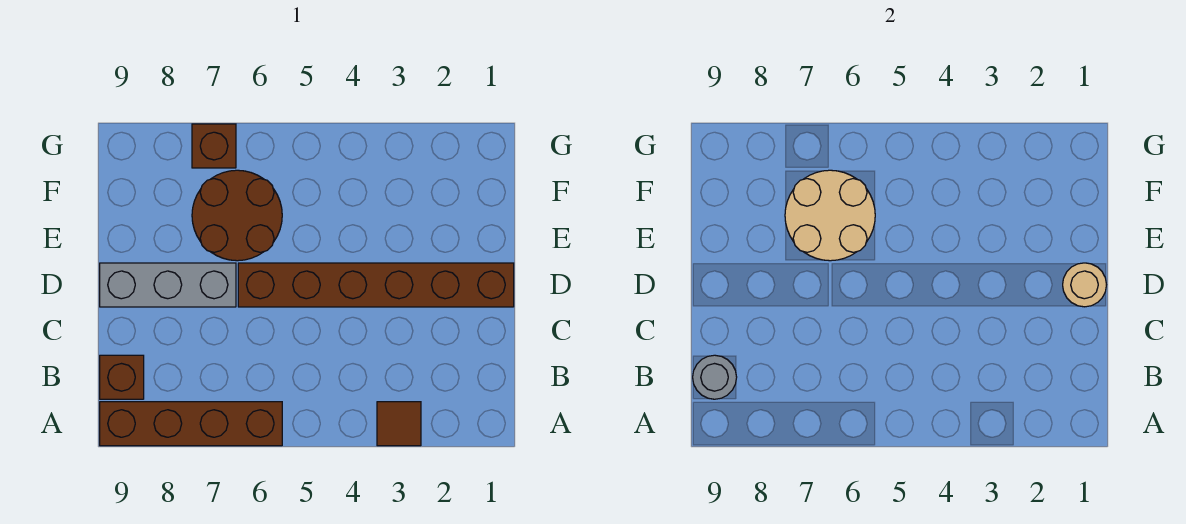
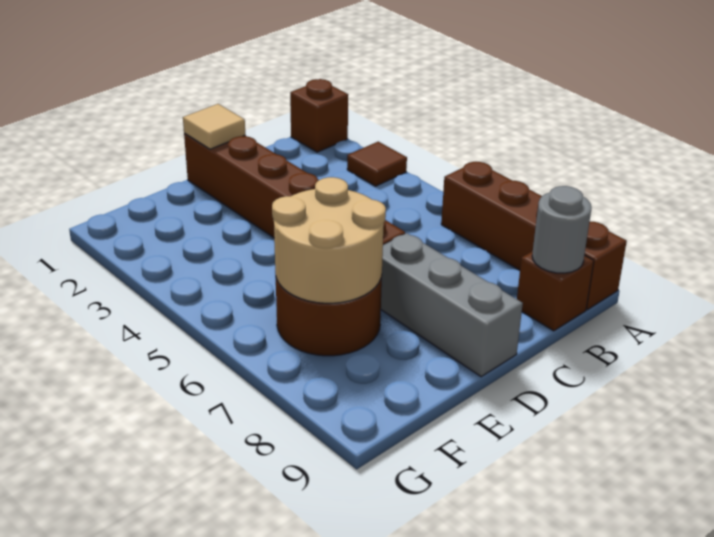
tan 1x1 round brick [1063,263,1106,307] -> tan 1x1 tile [183,104,245,149]
brown 1x1 brick [192,124,236,168] -> brown 1x1 brick moved to [290,79,348,152]

